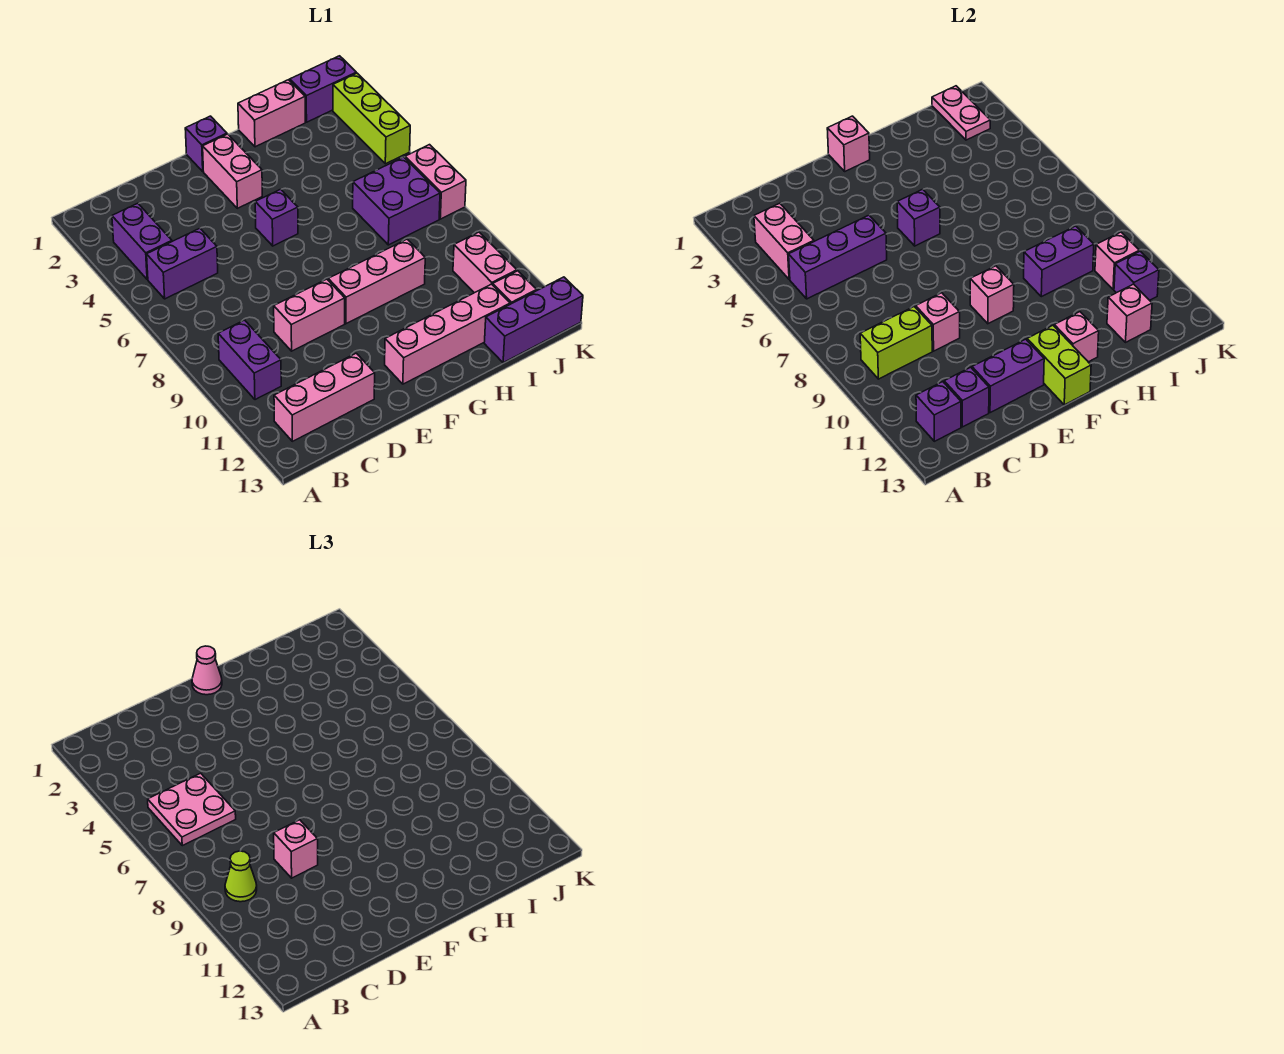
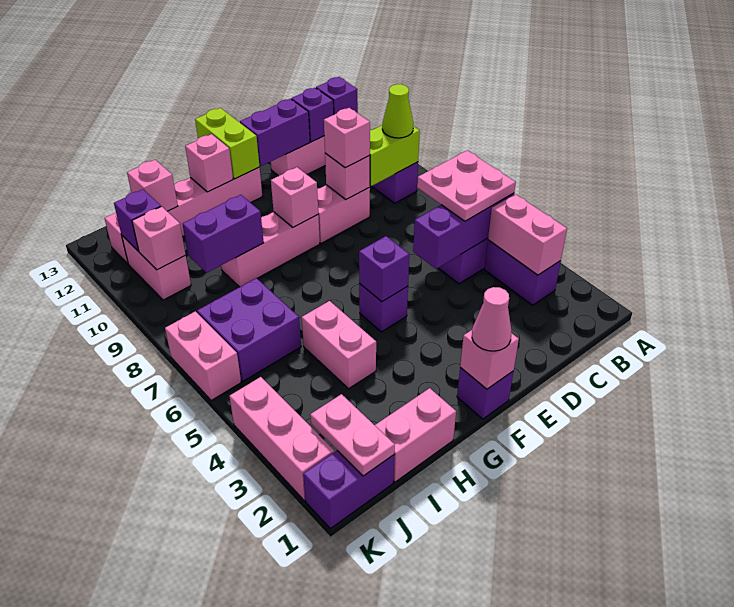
pink 1x2 brick [203,134,262,208] -> pink 1x2 brick moved to [302,301,376,389]
purple 1x3 brick [484,277,583,363] -> none
lime 1x3 brick [333,73,410,164] -> pink 1x3 brick [229,377,334,500]

